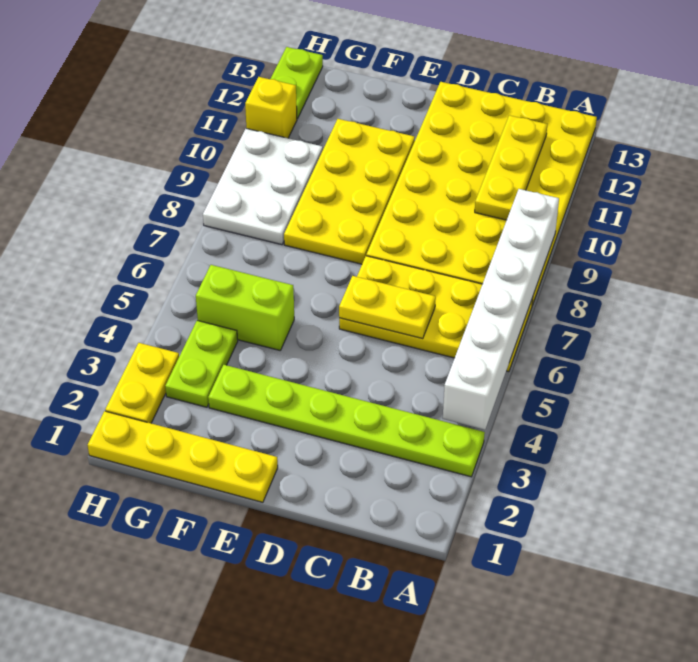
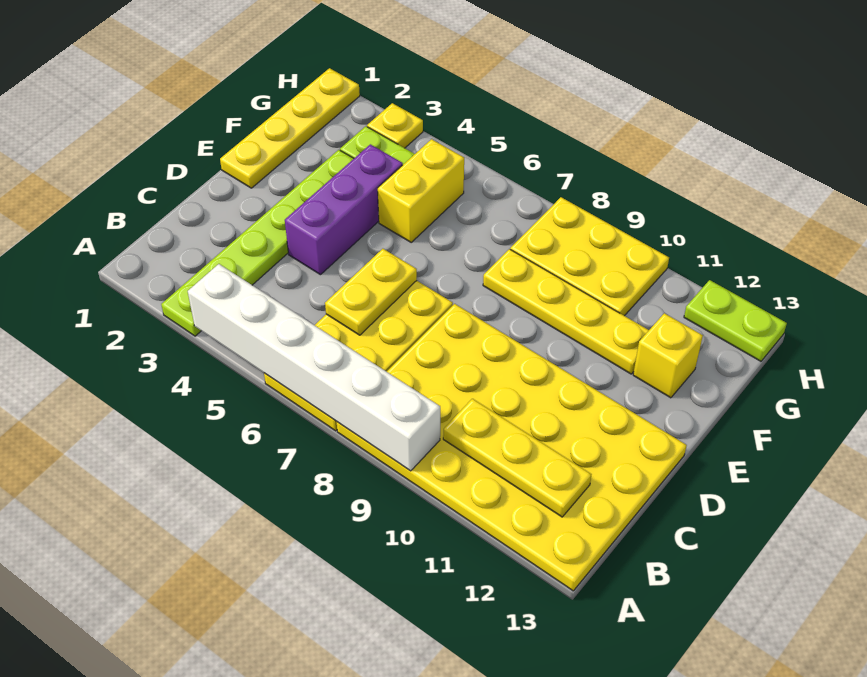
none -> purple 1x3 brick [285,144,403,275]
yellow 2x4 plate [284,119,415,264] -> yellow 1x4 plate [483,249,649,374]
lime 1x2 brick [196,265,294,350] -> yellow 1x2 brick [378,139,464,242]
white 2x3 plate [203,129,323,245] -> yellow 2x3 plate [510,197,669,316]
yellow 1x2 plate [105,343,179,423] -> yellow 1x1 plate [367,103,423,148]
yellow 1x1 brick [245,77,297,138] -> yellow 1x1 brick moved to [633,313,703,398]

